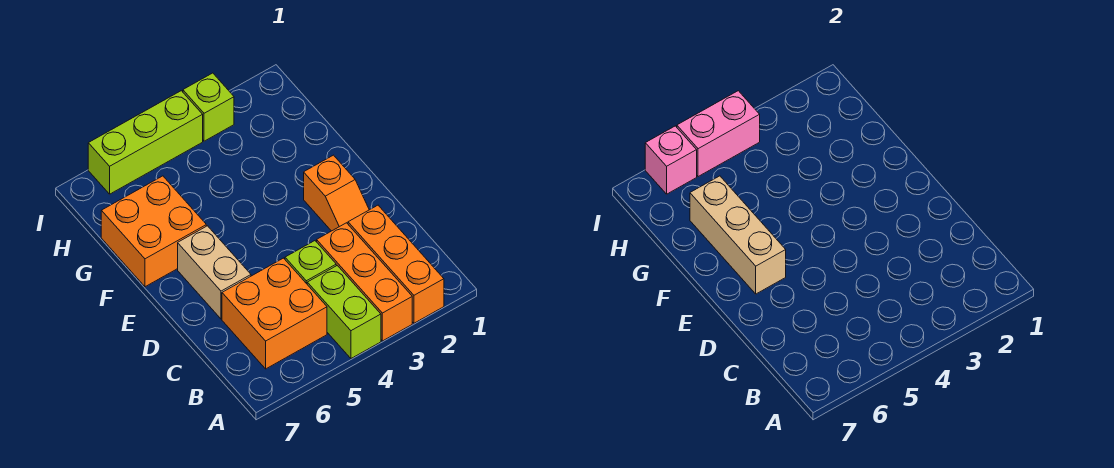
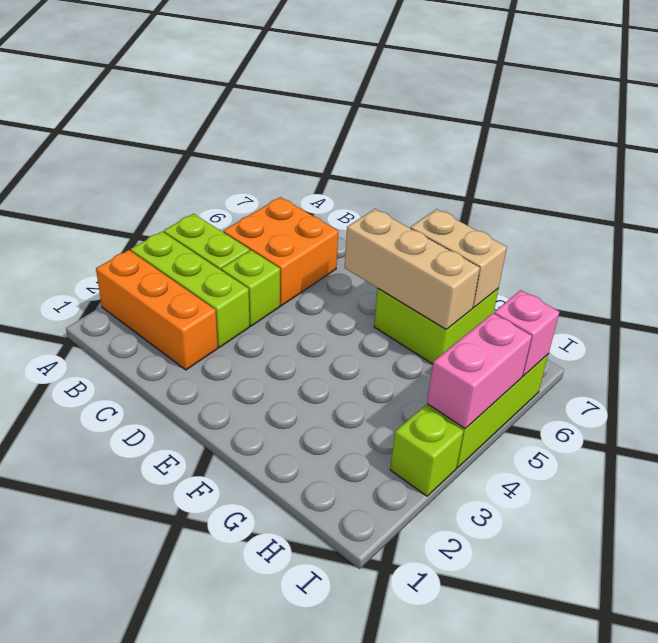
orange 1x3 brick [317,223,412,341] -> lime 1x3 brick [131,231,250,347]
orange 1x2 slope [304,155,369,231] -> none
tan 1x2 brick [178,226,251,319] -> tan 1x2 brick moved to [410,209,507,308]
orange 2x2 brick [101,176,206,287] -> lime 2x2 brick [374,289,498,364]

